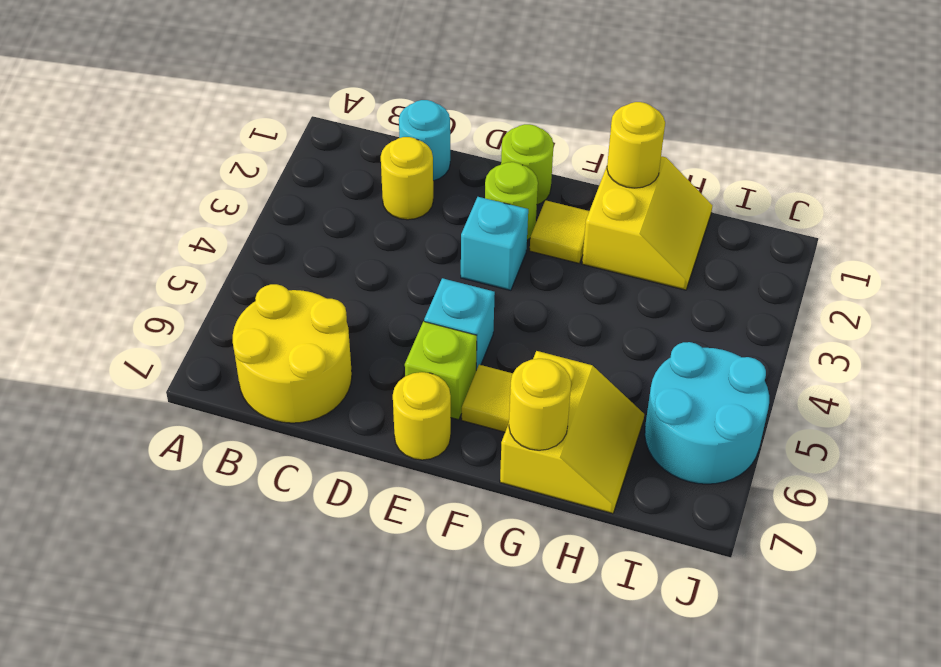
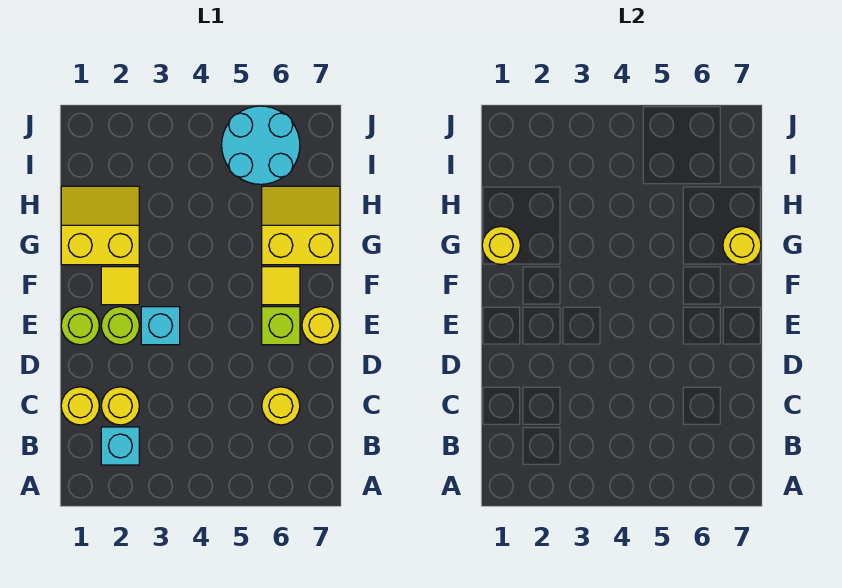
yellow 2x2 round brick [233,284,352,423] -> yellow 1x1 round brick [262,387,300,425]
cyan 1x1 round brick [399,100,450,181] -> yellow 1x1 round brick [61,387,99,425]
cyan 1x1 brick [424,278,495,370] -> cyan 1x1 brick moved to [101,427,139,465]

